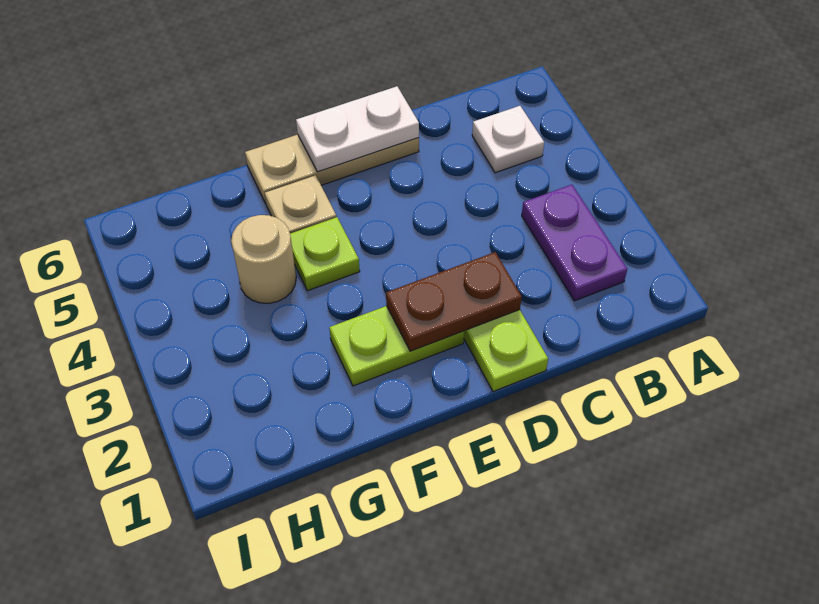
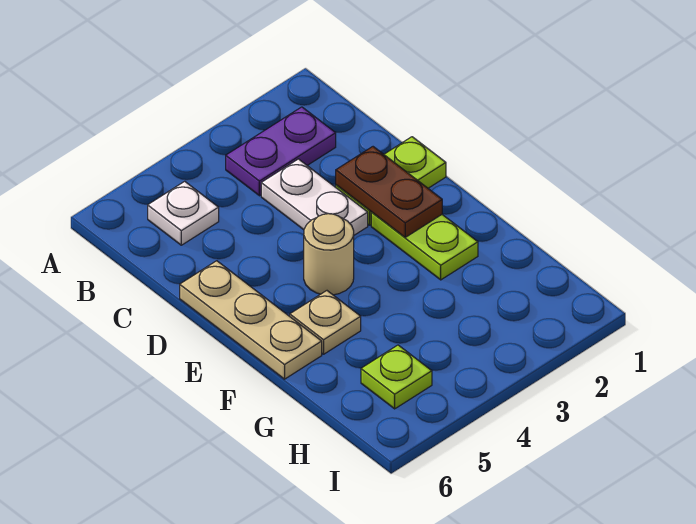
white 1x2 plate [296,86,419,172] -> white 1x2 plate moved to [261,159,368,235]
lime 1x1 plate [290,217,360,291] -> lime 1x1 plate moved to [361,345,432,409]
tan 1x1 round brick [231,215,296,303] -> tan 1x1 round brick moved to [304,214,354,295]

